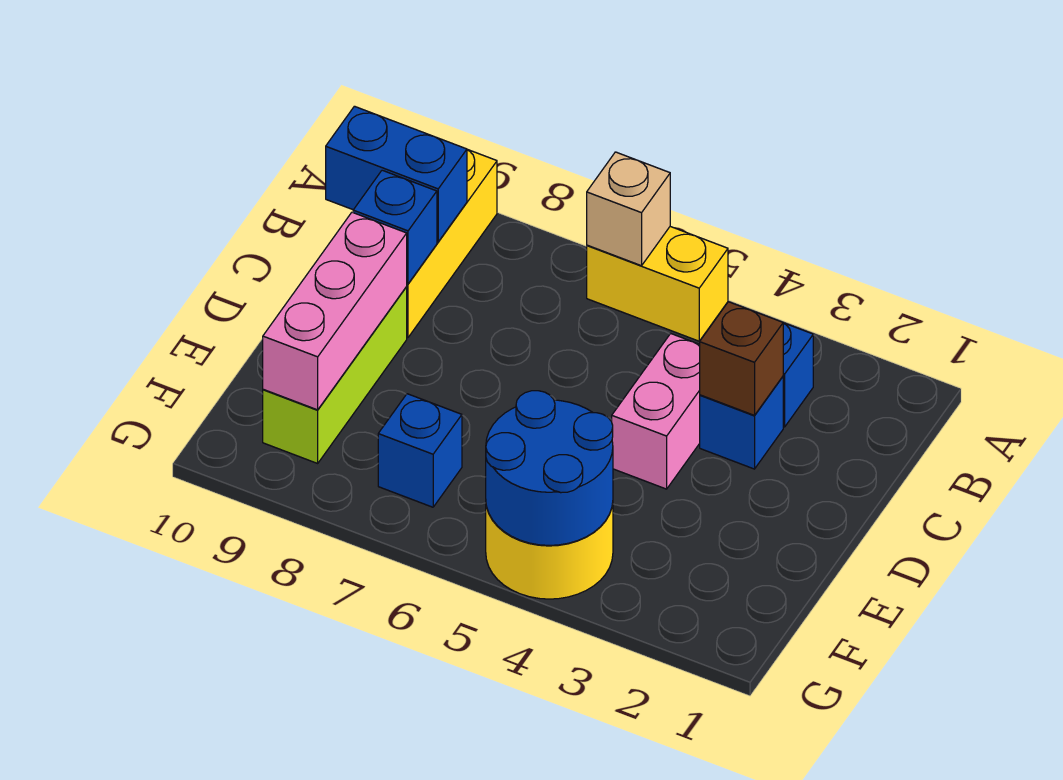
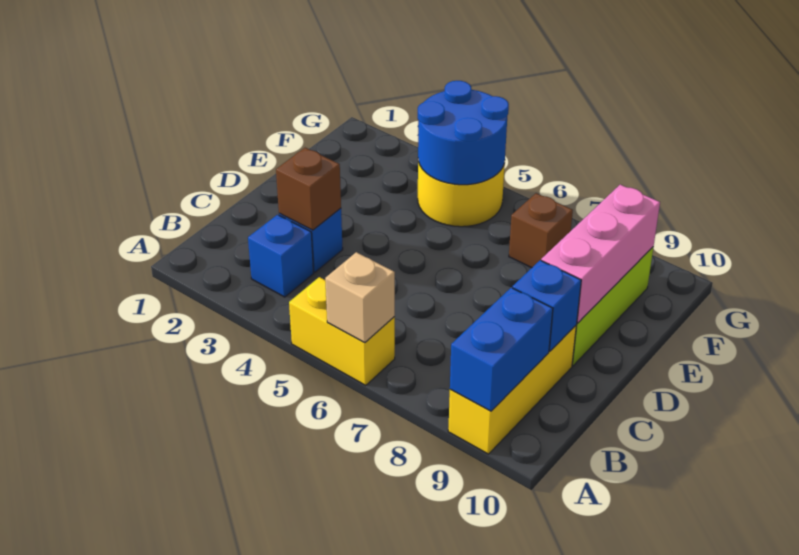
blue 1x2 brick [326,106,467,242] -> blue 1x2 brick turned to [450,288,553,411]
pink 1x2 brick [612,334,700,489] -> none
blue 1x1 brick [378,394,462,507] -> brown 1x1 brick [509,193,573,268]

